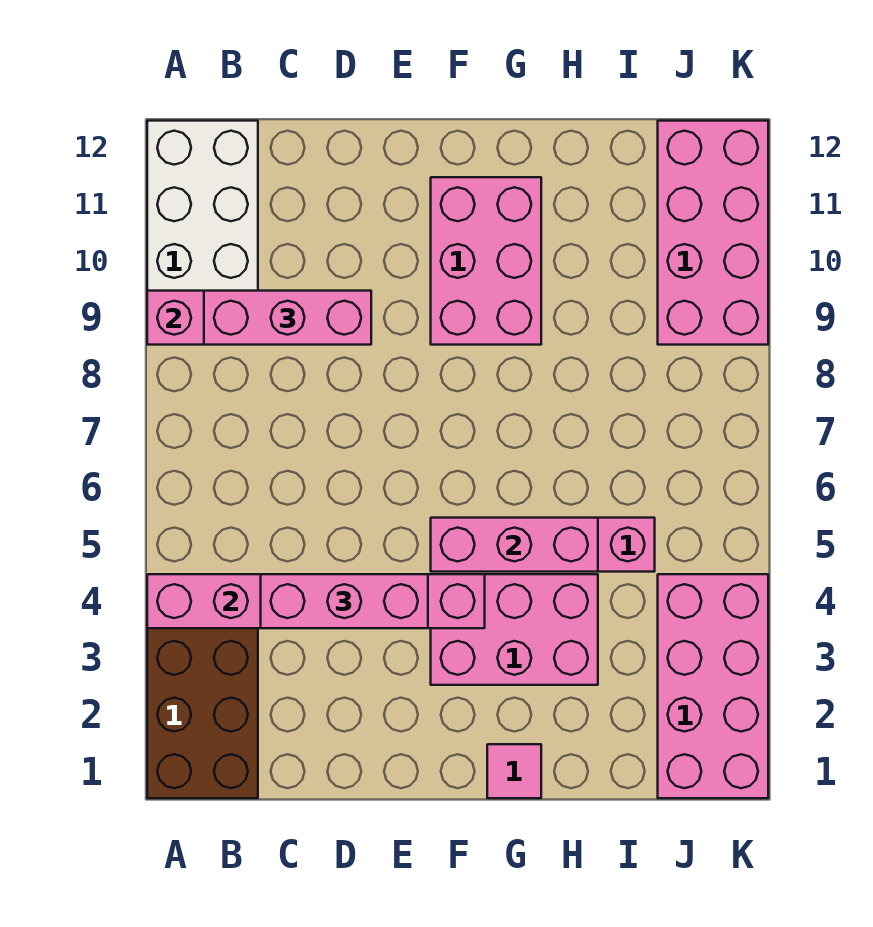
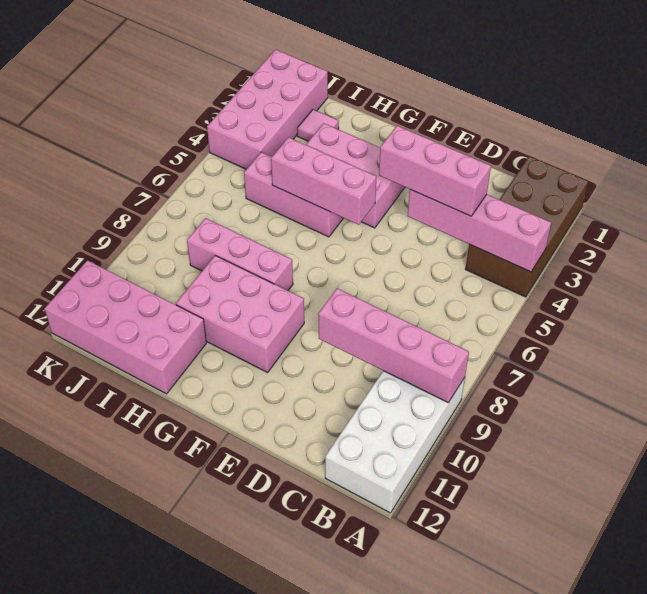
pink 1x6 brick [147,574,485,628] -> pink 1x4 brick [408,190,551,272]
pink 1x3 brick [204,291,371,345] -> pink 1x3 brick moved to [187,218,293,290]
pink 2x3 brick [431,177,541,345] -> pink 2x3 brick turned to [176,256,304,373]
pink 1x1 tile [487,744,541,798] -> pink 1x1 tile moved to [297,109,339,141]
pink 2x4 brick [658,121,768,345] -> pink 2x4 brick turned to [45,261,207,394]

